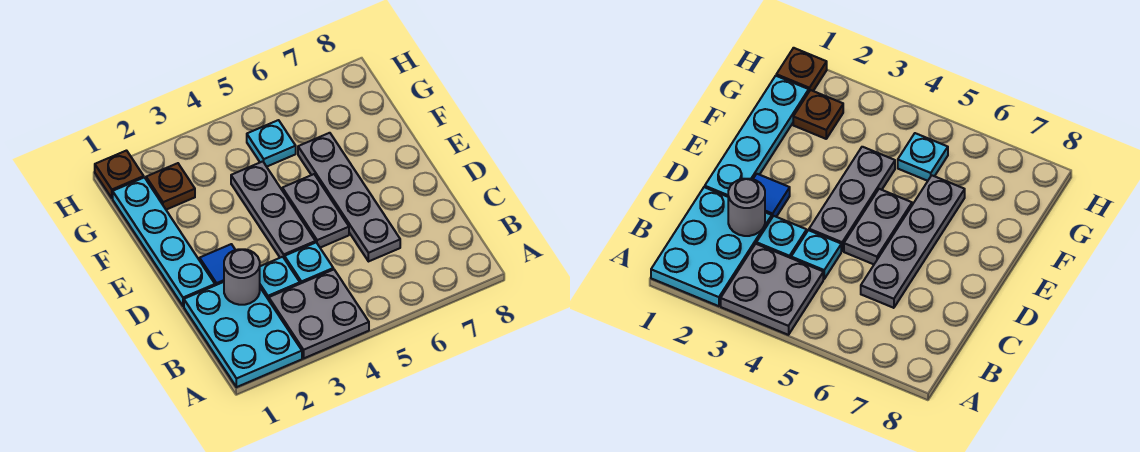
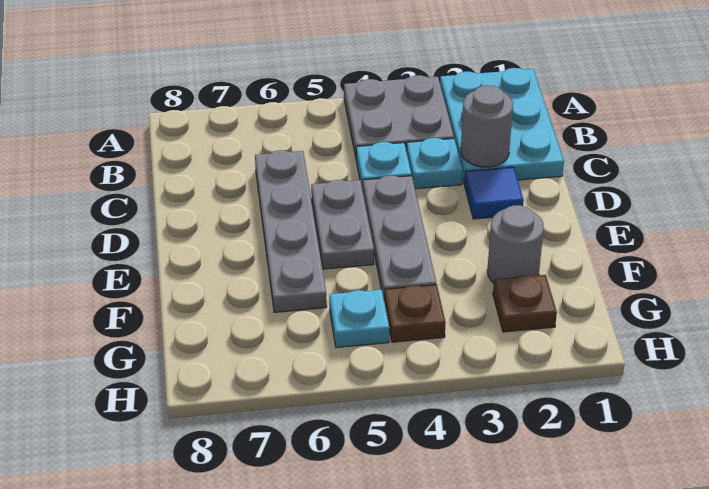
cyan 1x4 plate [113,177,215,306] -> none
none -> grey 1x1 round brick [488,205,544,283]
brown 1x1 plate [95,151,144,198] -> brown 1x1 plate moved to [384,285,446,342]

